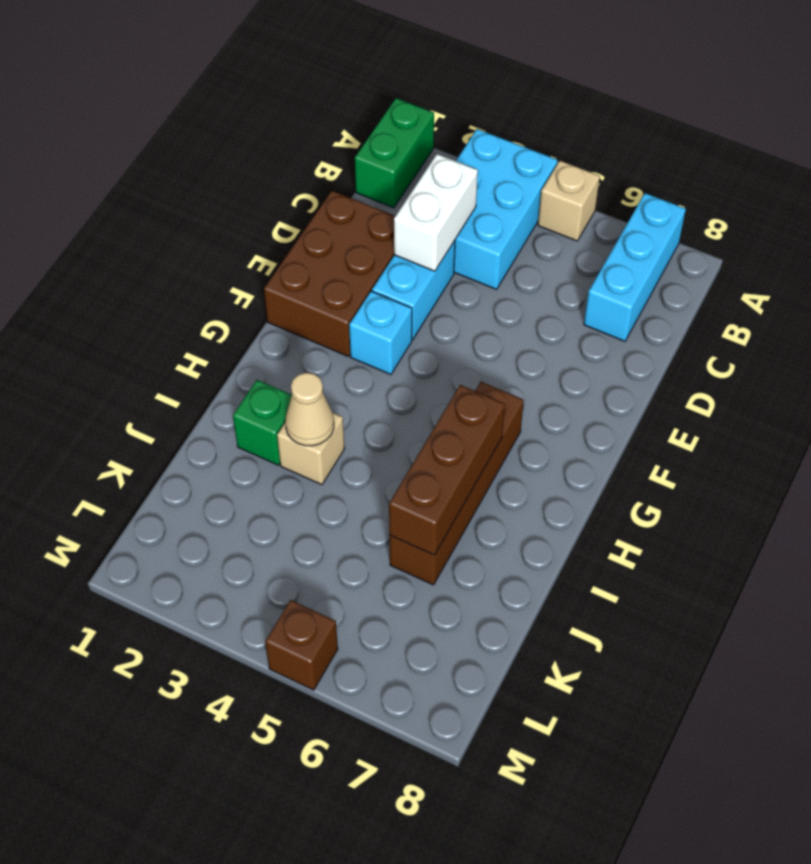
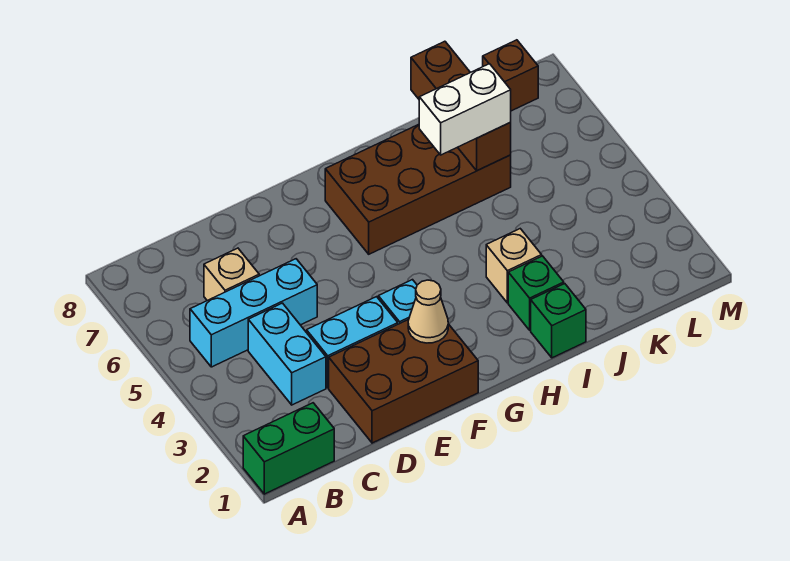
cyan 2x3 brick [454,129,558,289] -> cyan 1x2 brick [248,303,326,405]
tan 1x1 brick [538,161,600,241] -> tan 1x1 brick moved to [204,248,259,301]
cyan 1x3 brick [584,193,686,341] -> cyan 1x3 brick moved to [190,259,317,367]
white 1x2 brick [394,154,478,271] -> white 1x2 brick moved to [419,64,511,155]
brown 1x4 brick [389,382,524,585] -> brown 2x4 brick [325,124,511,254]
brown 1x3 brick [389,385,505,555] -> brown 1x3 brick turned to [411,41,511,171]
none -> green 1x1 brick [531,284,586,358]
tan 1x1 cone [285,373,334,446] -> tan 1x1 cone moved to [408,280,448,343]
brown 1x1 brick [265,600,338,690] -> brown 1x1 brick moved to [483,40,538,111]

